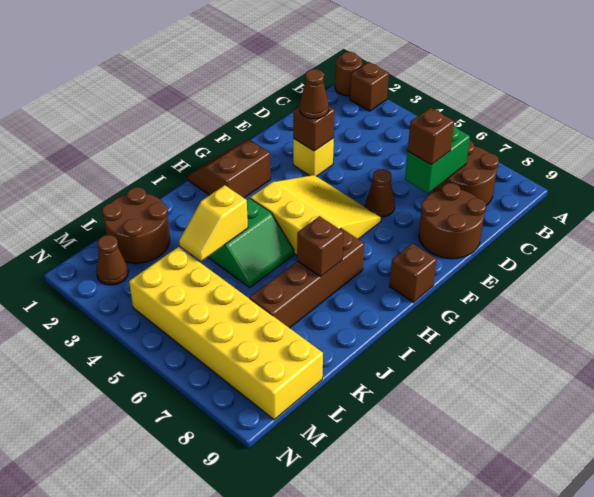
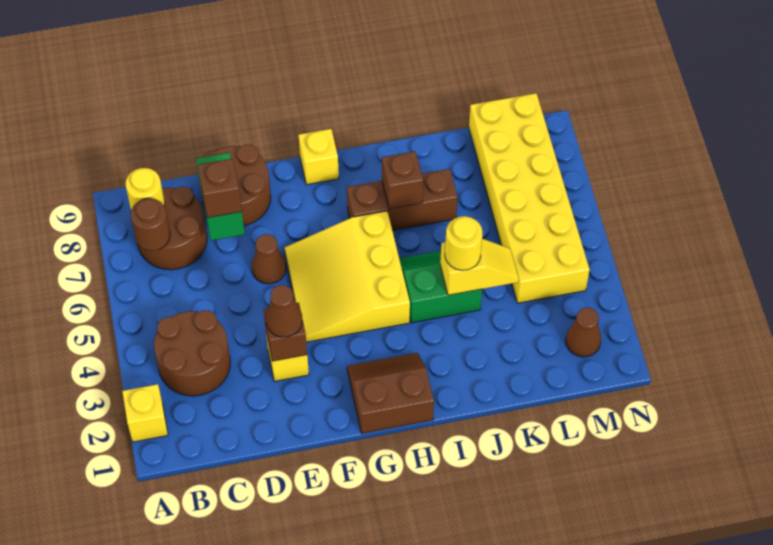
brown 1x1 round brick [335,52,362,96] -> brown 1x1 round brick moved to [131,198,170,251]
brown 1x1 brick [350,62,389,111] -> yellow 1x1 brick [122,384,168,442]
none -> yellow 1x1 round brick [126,168,165,210]
green 1x2 brick [405,126,470,193] -> green 1x2 brick turned to [196,153,245,240]
brown 2x2 slope [188,140,271,198] -> brown 2x2 slope turned to [347,353,434,434]
brown 1x1 brick [390,243,437,302] -> yellow 1x1 brick [299,129,339,185]
brown 1x4 brick [249,228,364,328] -> brown 1x3 brick [347,169,458,230]
none -> yellow 1x1 round brick [445,216,482,270]
brown 2x2 round brick [102,187,170,263] -> brown 2x2 round brick moved to [154,310,230,396]

